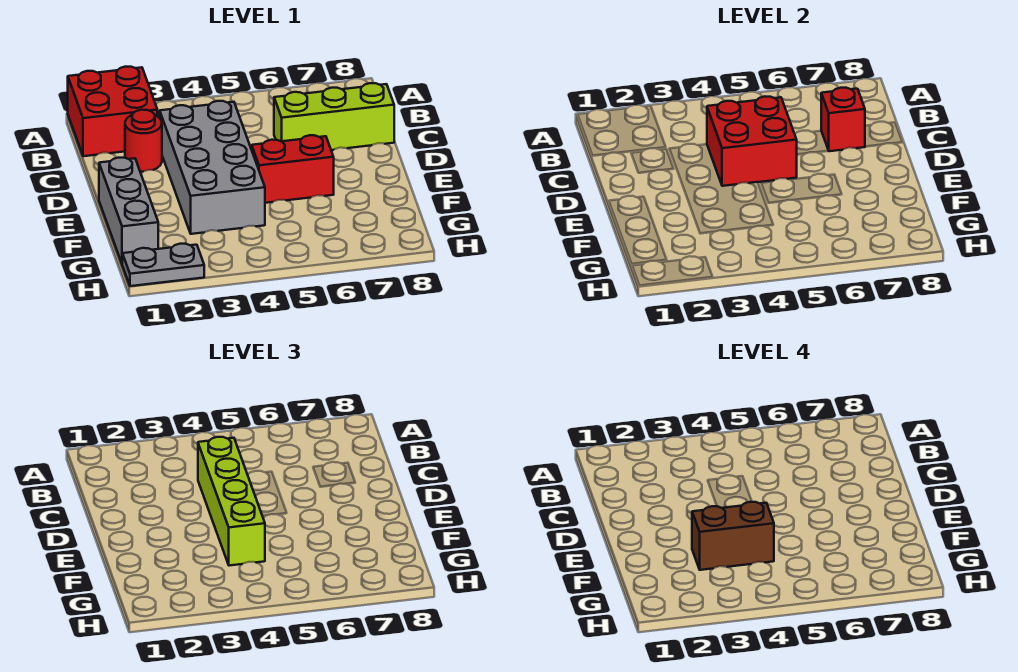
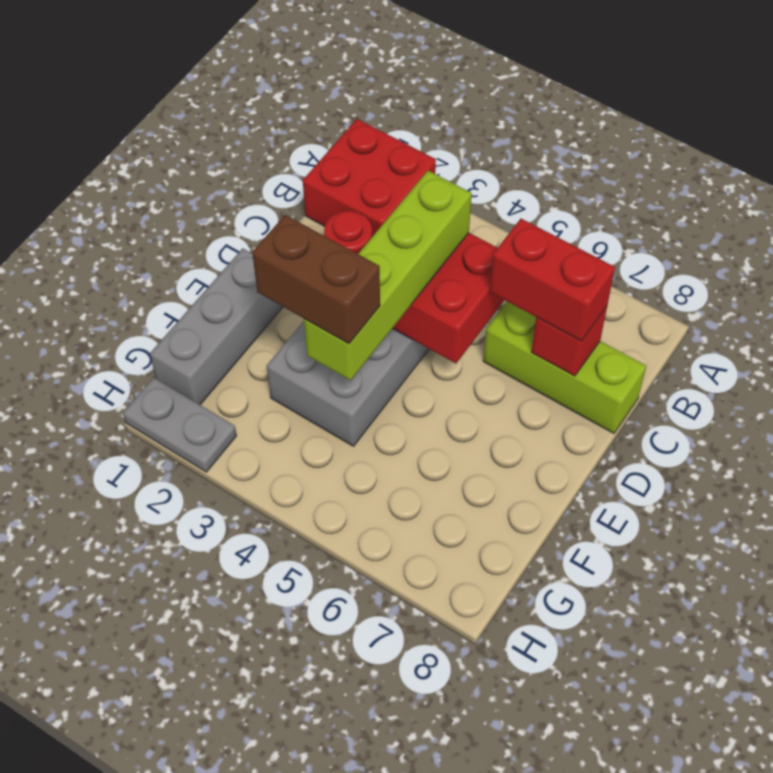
red 1x2 brick [252,135,334,203] -> red 1x2 brick moved to [490,219,615,341]

